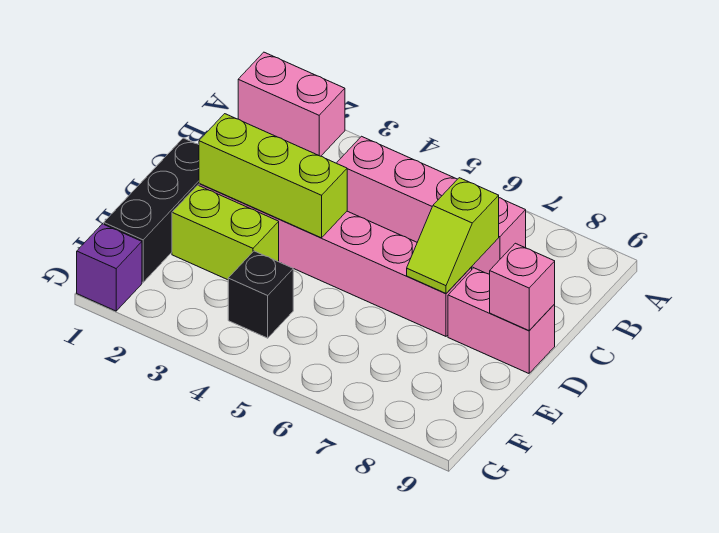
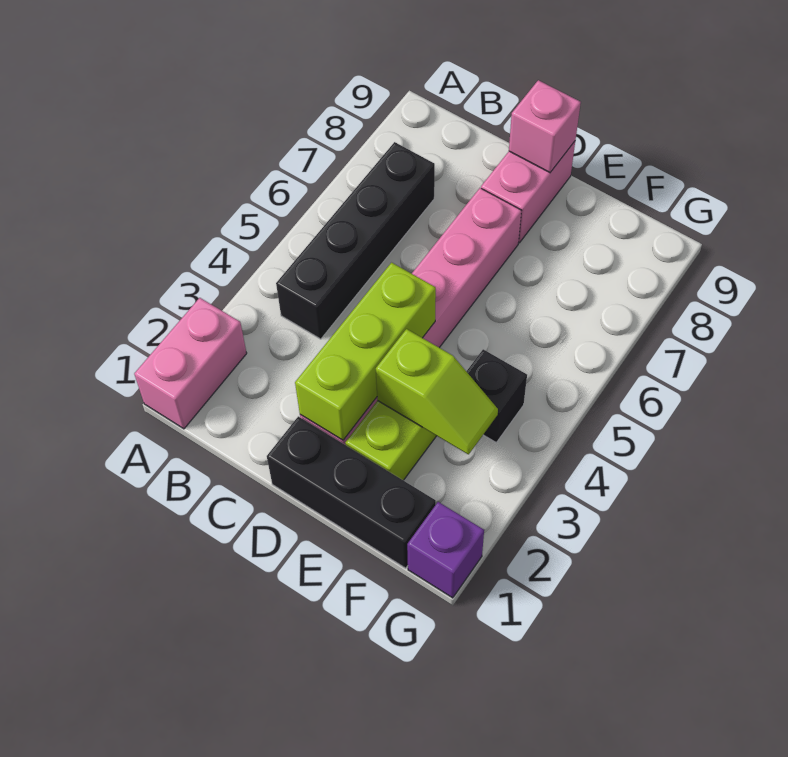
pink 1x4 brick [337,136,526,274] -> black 1x4 brick [276,142,435,339]
lime 1x2 slope [407,178,499,294] -> lime 1x2 slope moved to [376,329,498,455]

